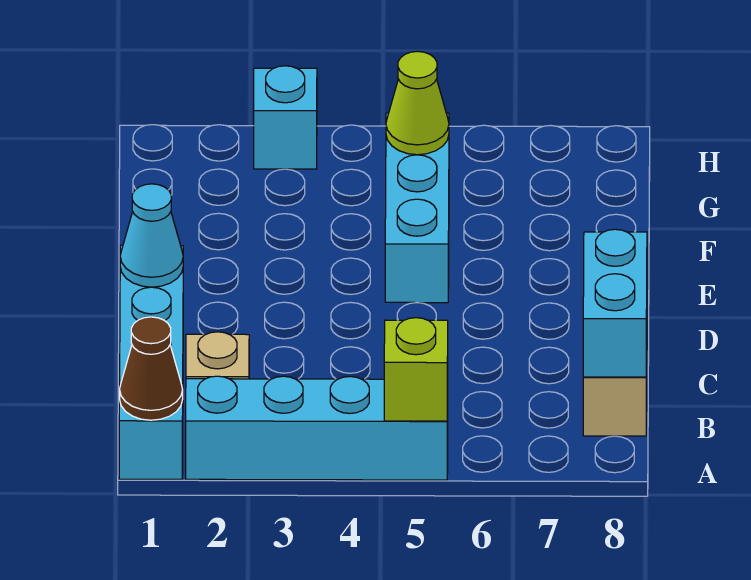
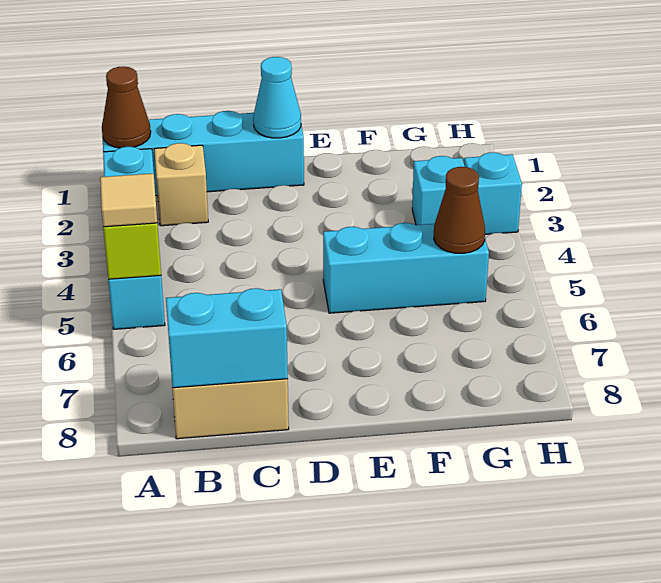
none -> tan 1x1 tile [100,173,157,227]
none -> cyan 1x1 brick [412,156,465,225]
lime 1x1 cone [386,51,449,155] -> brown 1x1 cone [434,167,485,253]

